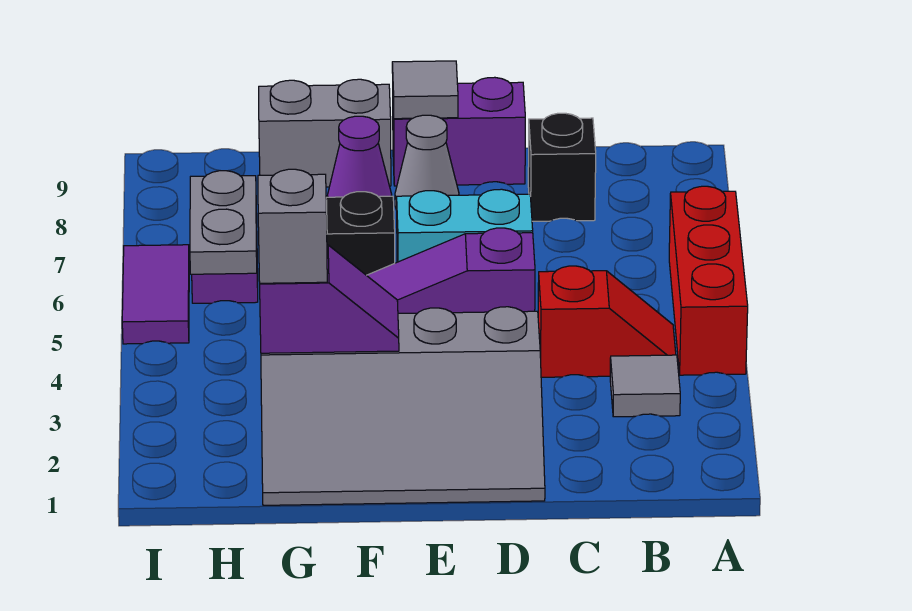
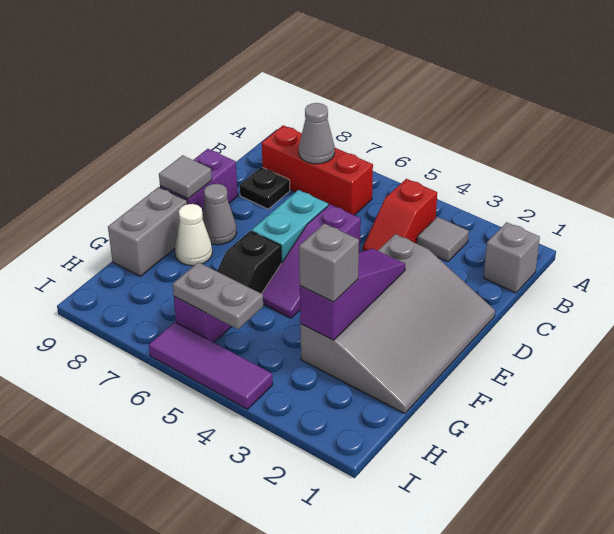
red 1x3 brick [669,186,748,375] -> red 1x3 brick moved to [262,125,373,215]
none -> grey 1x1 brick [483,222,540,293]
red 1x2 slope [538,266,676,377] -> red 1x2 slope turned to [363,179,437,251]
none -> grey 1x1 cone [299,103,335,164]
black 1x1 brick [528,113,596,221] -> black 1x1 plate [240,167,290,209]
purple 1x2 slope [260,245,399,353] -> purple 1x3 slope [300,249,405,340]
purple 1x1 cone [327,116,392,197] -> white 1x1 cone [175,204,212,266]
purple 1x2 tile [122,245,189,344] -> purple 1x3 tile [149,322,273,409]

